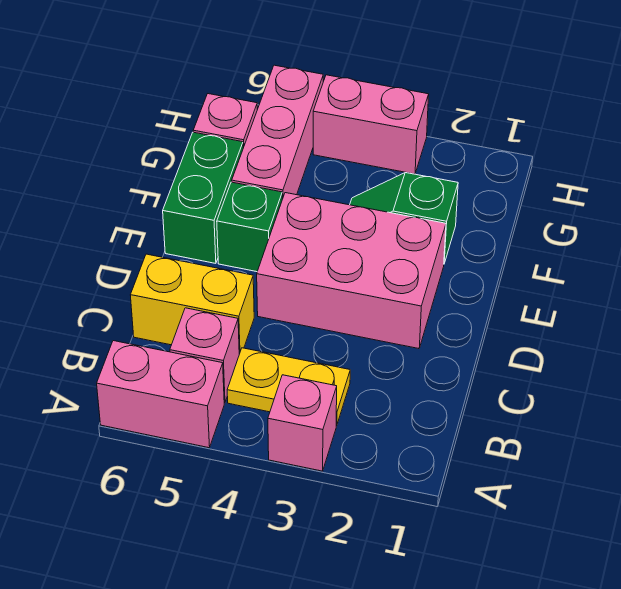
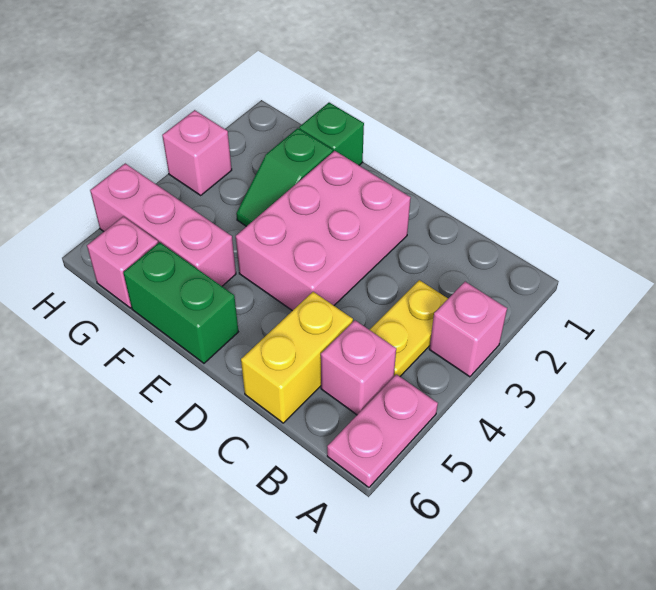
pink 1x2 brick [97,341,224,448] -> pink 1x2 plate [327,374,438,488]
green 1x1 brick [217,182,282,272] -> green 1x1 brick moved to [299,103,364,165]
pink 1x2 brick [313,75,429,174] -> pink 1x1 brick [162,110,232,195]

